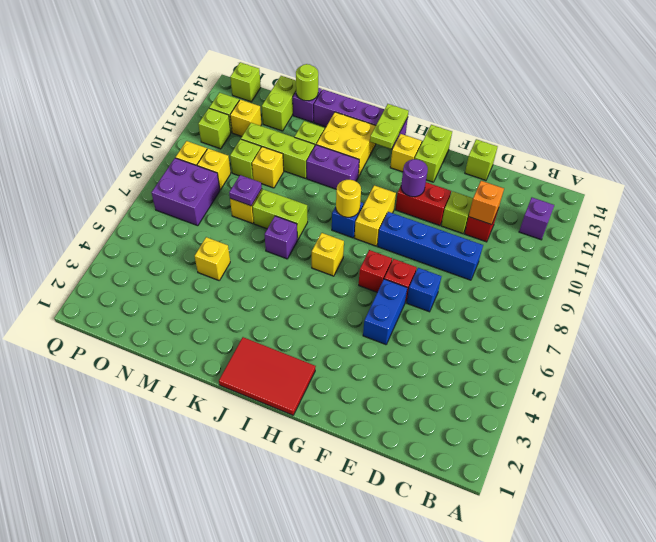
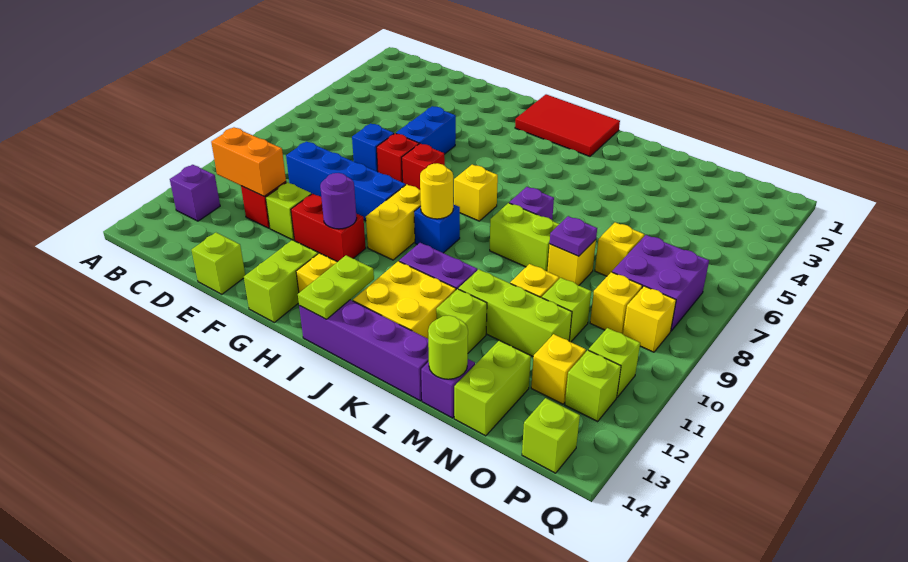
orange 1x1 brick [469,181,504,225] -> orange 1x2 brick [211,127,286,196]
yellow 1x1 brick [195,237,230,280] -> yellow 1x1 brick moved to [595,222,644,276]

